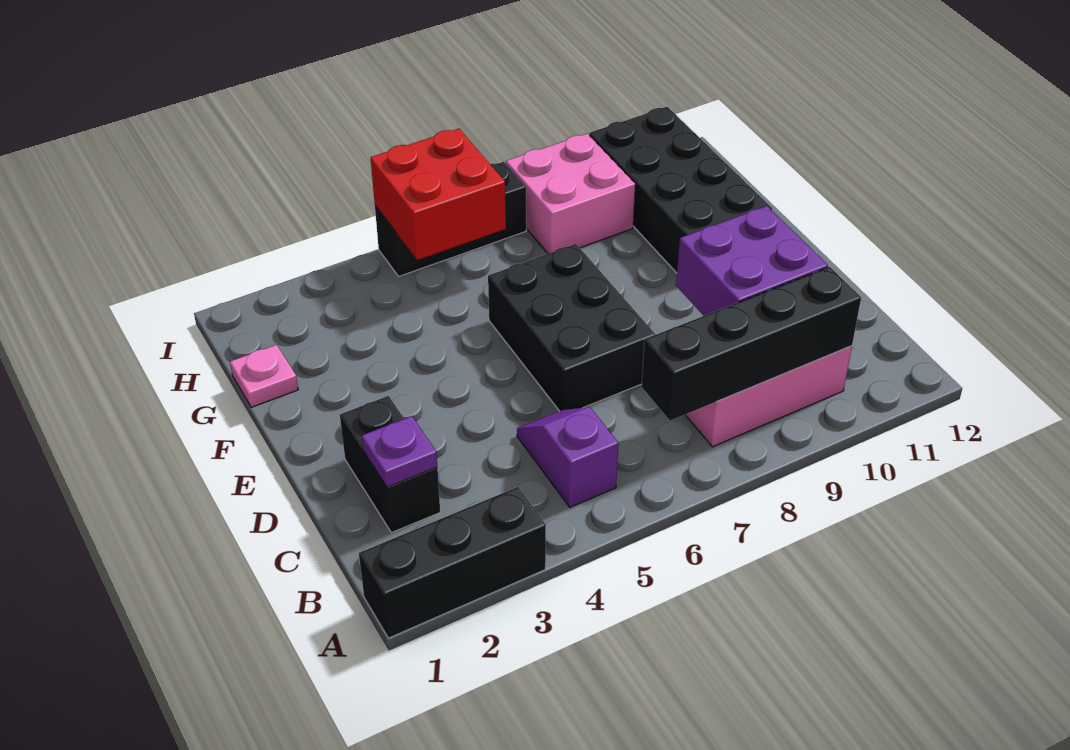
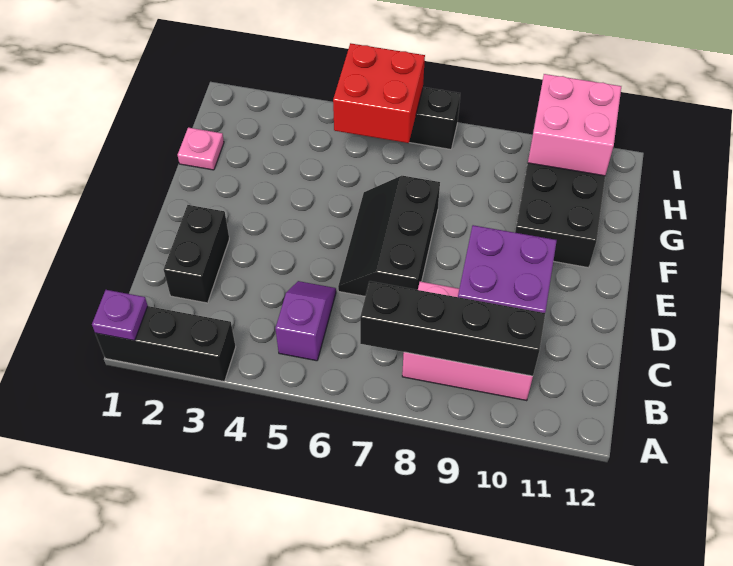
purple 1x1 plate [362,416,437,487] -> purple 1x1 plate moved to [92,290,148,341]
black 2x3 brick [488,244,656,411] -> black 2x3 slope [338,176,440,296]
pink 2x2 brick [506,134,635,254] -> pink 2x2 brick moved to [528,74,621,176]

